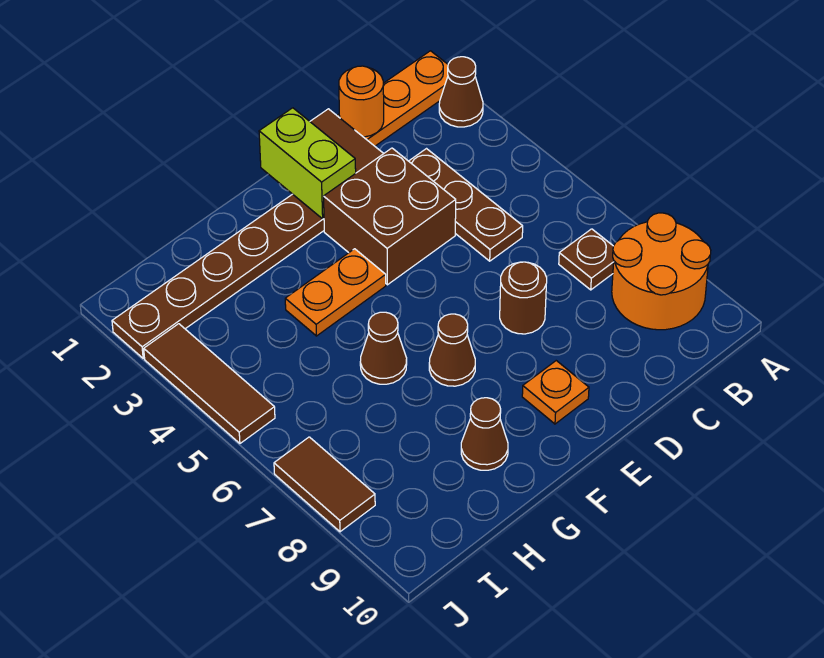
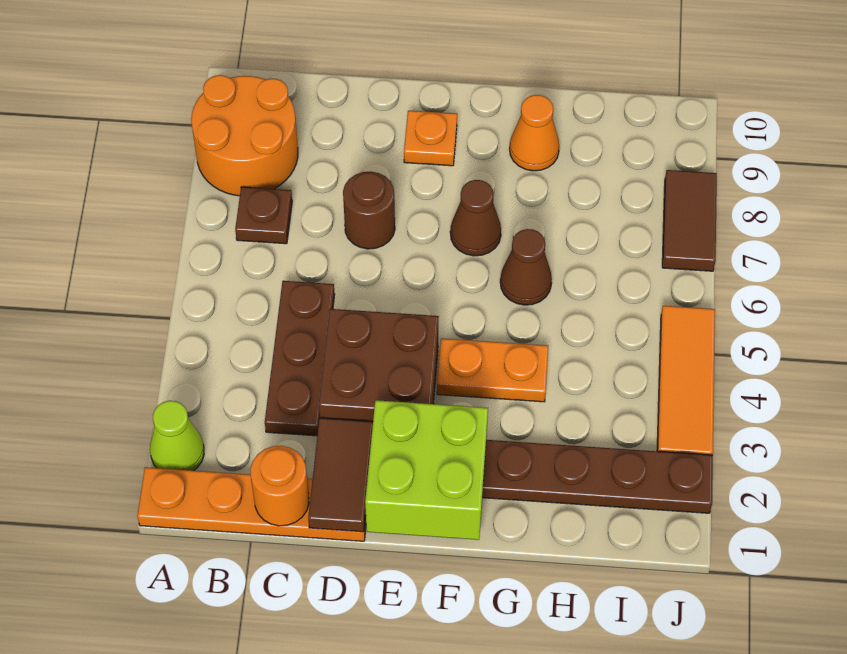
brown 1x1 cone [439,57,483,127] -> lime 1x1 cone [150,401,204,471]
lime 1x2 brick [259,108,356,219] -> lime 2x2 brick [365,400,488,540]
brown 1x1 cone [461,398,508,470] -> orange 1x1 cone [510,95,559,171]
brown 1x3 tile [144,324,275,443] -> orange 1x3 tile [657,306,715,455]

